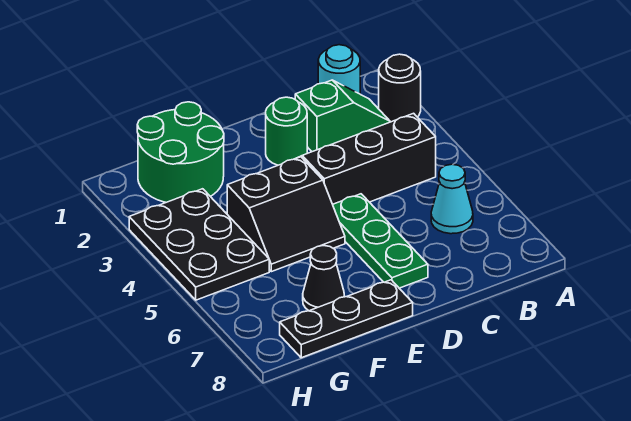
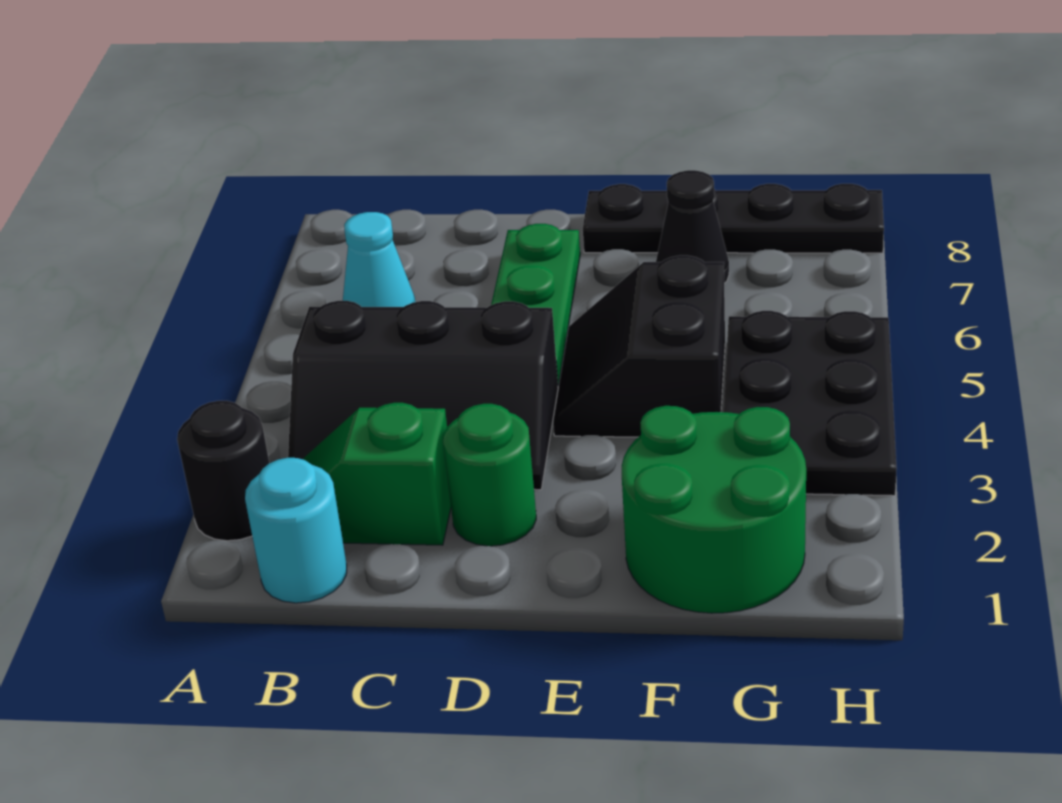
black 2x2 slope [227,157,345,272] -> black 2x2 slope turned to [553,255,725,437]
black 1x3 plate [280,280,413,358] -> black 1x4 plate [583,184,884,253]

